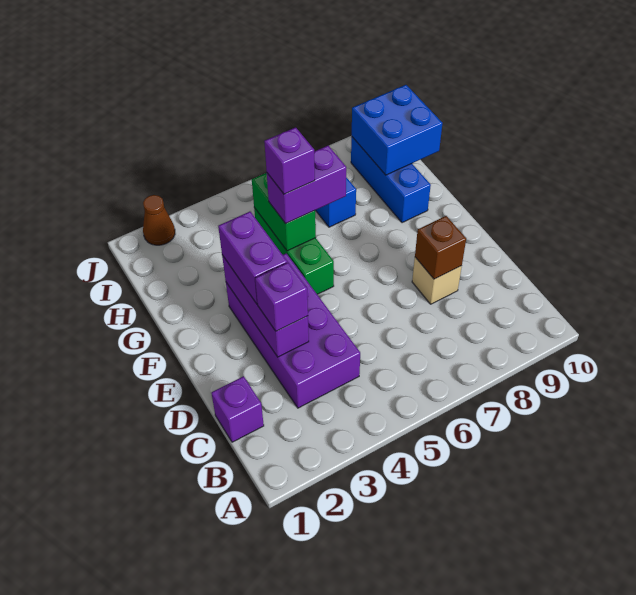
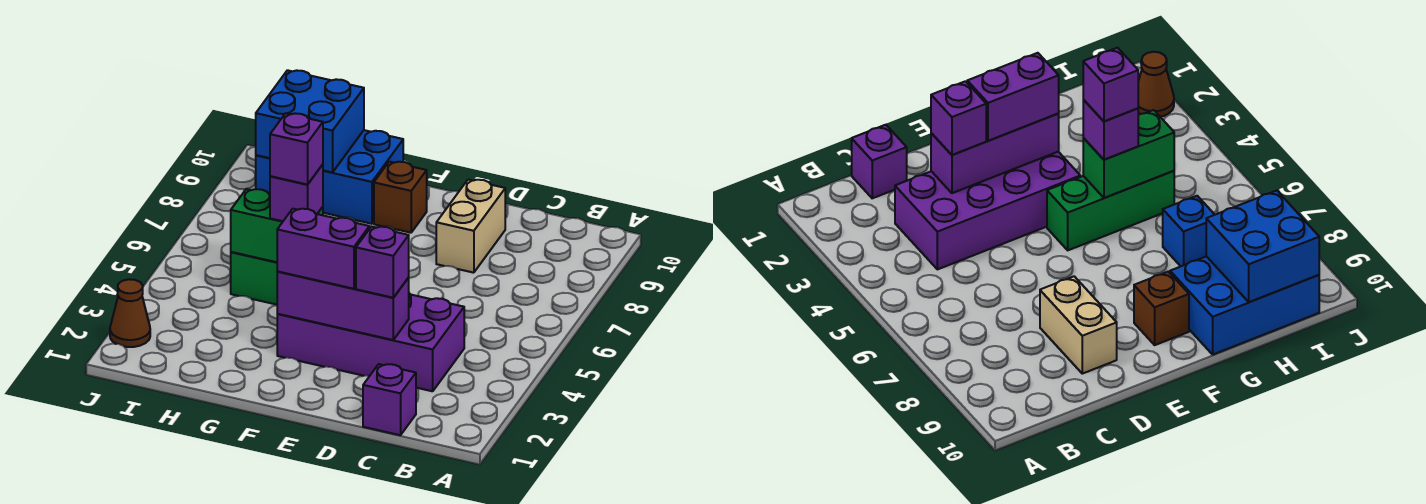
tan 1x1 brick [412,257,462,304] -> tan 1x2 brick [436,180,505,273]
brown 1x1 brick [415,216,466,279] -> brown 1x1 brick moved to [374,162,427,233]
purple 1x2 brick [267,146,346,224] -> purple 1x1 brick [270,164,323,221]
blue 1x3 brick [351,137,431,223] -> blue 2x3 brick [256,130,403,224]

